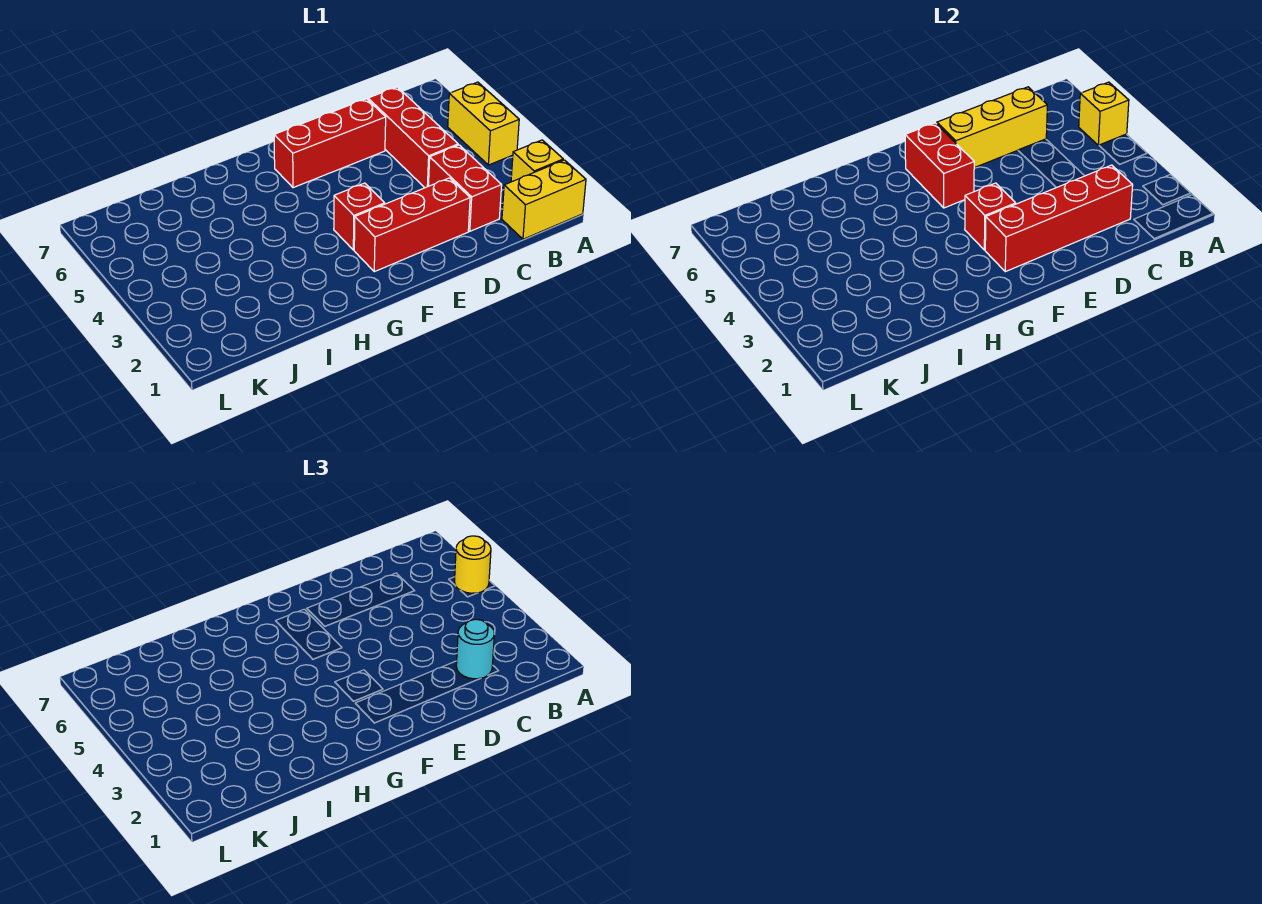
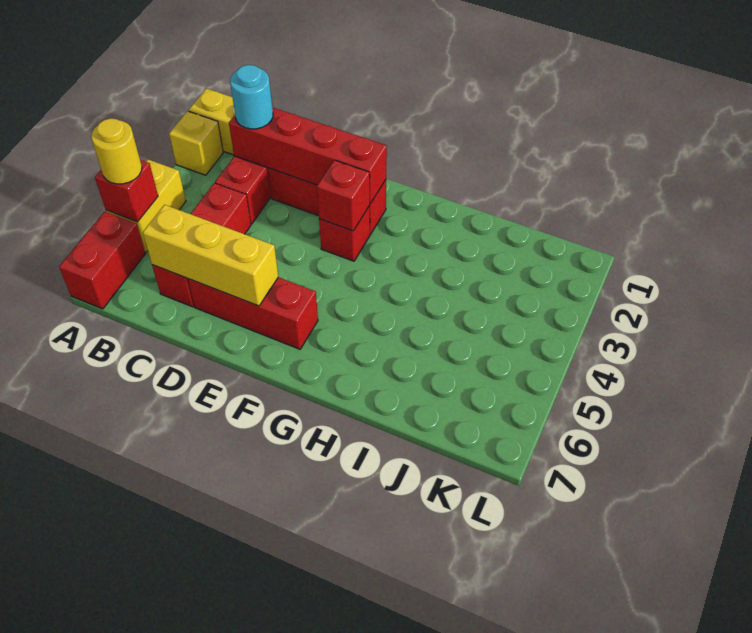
yellow 1x1 brick [1079,82,1129,145] -> red 1x1 brick [95,160,158,222]
red 1x2 brick [905,123,974,208] -> red 1x2 brick moved to [59,212,146,309]

